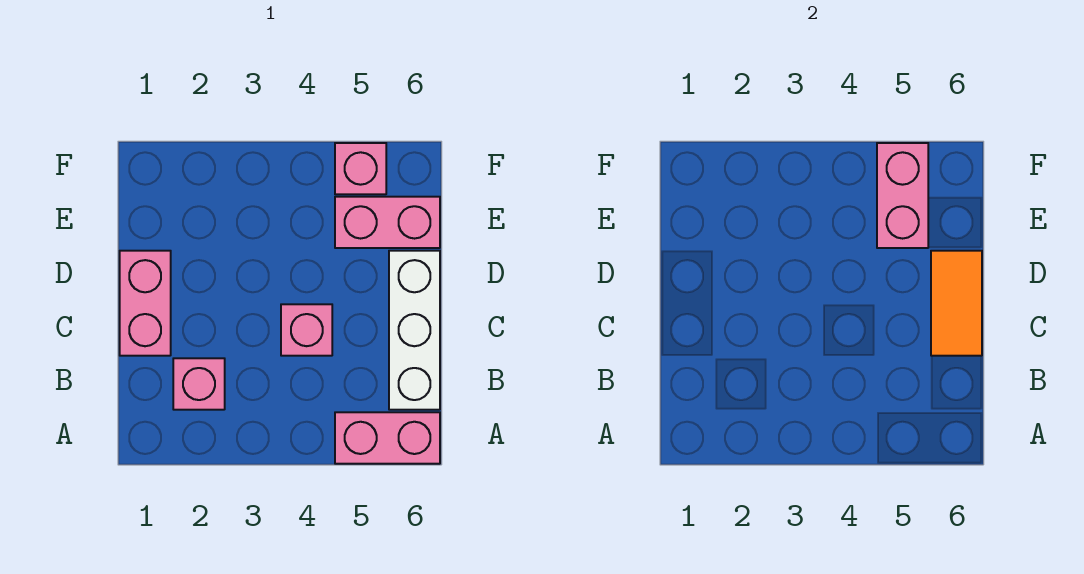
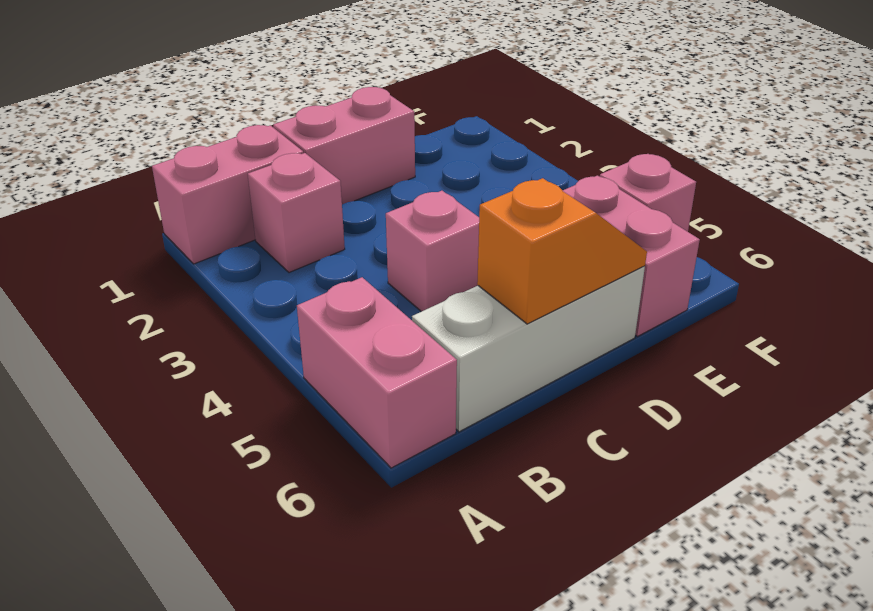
orange 1x2 tile [931,251,982,356] -> orange 1x2 slope [477,178,647,324]
pink 1x2 brick [877,143,928,248] -> pink 1x2 brick moved to [152,125,303,264]

